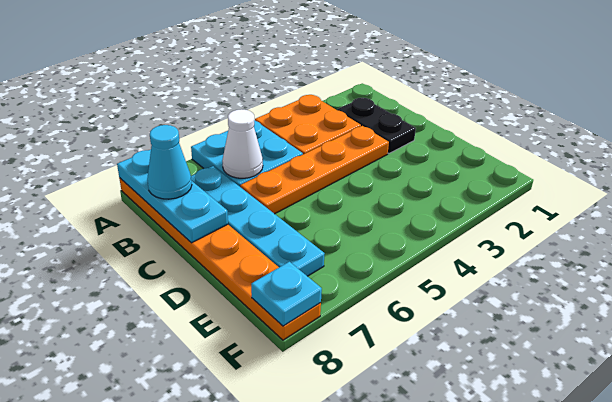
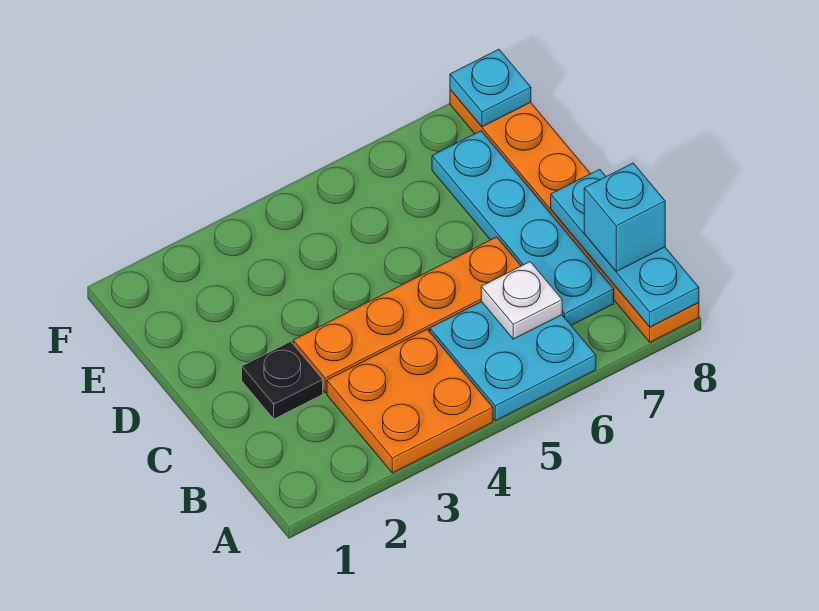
black 1x2 plate [337,98,416,154] -> black 1x1 plate [242,341,323,419]
white 1x1 cone [222,109,263,178] -> white 1x1 plate [481,262,562,339]
cyan 1x1 cone [147,125,192,199] -> cyan 1x1 brick [584,163,665,271]

